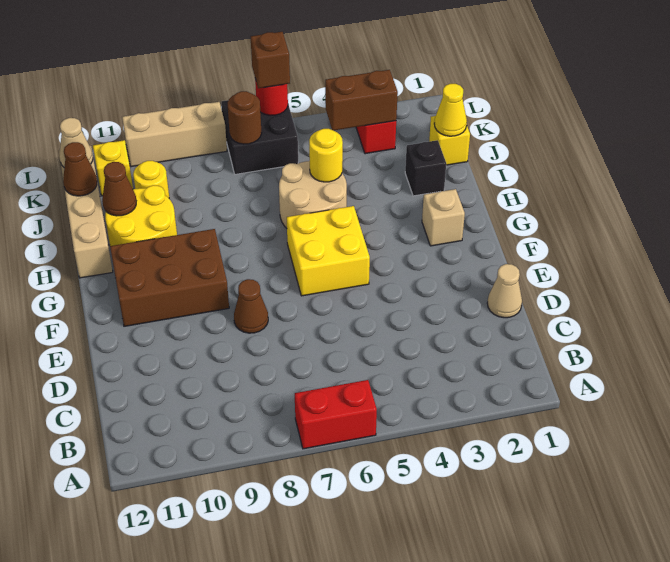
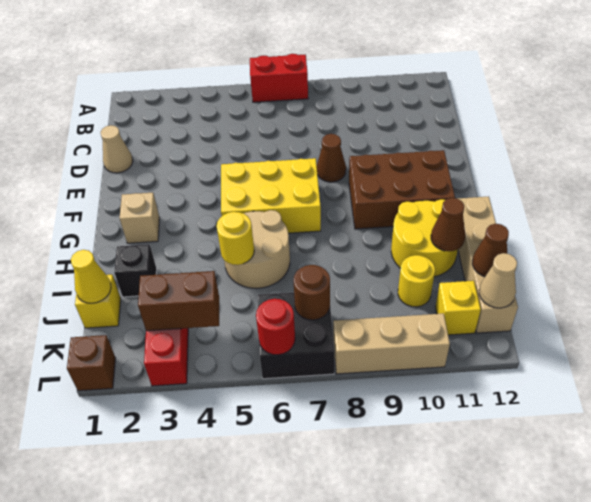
yellow 2x2 brick [287,206,370,296] -> yellow 2x3 brick [221,158,321,233]
brown 1x1 brick [251,32,290,88] -> brown 1x1 brick moved to [67,335,116,391]

